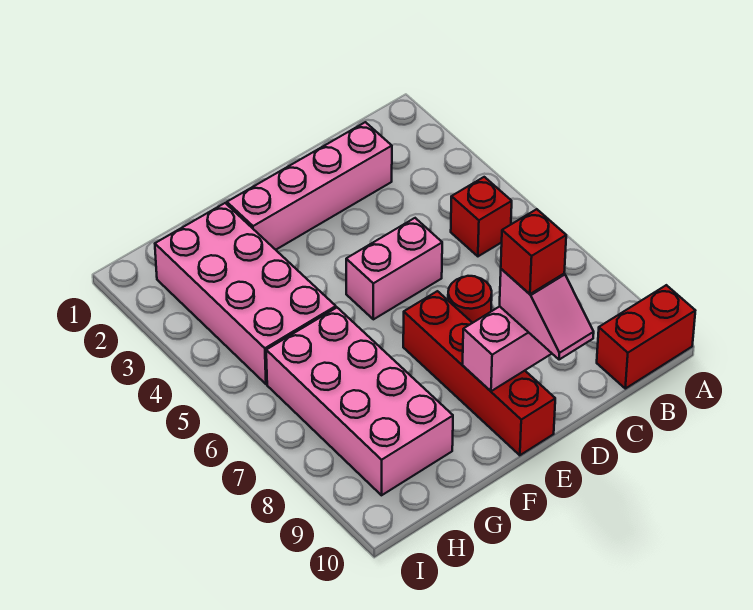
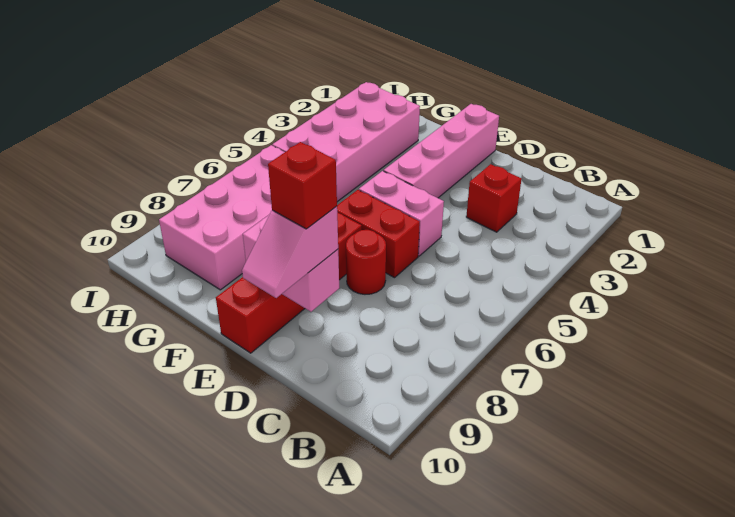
red 1x2 brick [597,285,695,389] -> red 1x2 brick moved to [337,190,420,278]
red 1x1 brick [451,177,512,256] -> red 1x1 brick moved to [466,164,522,232]
pink 1x4 brick [227,122,392,250] -> pink 1x4 brick turned to [384,104,499,198]

